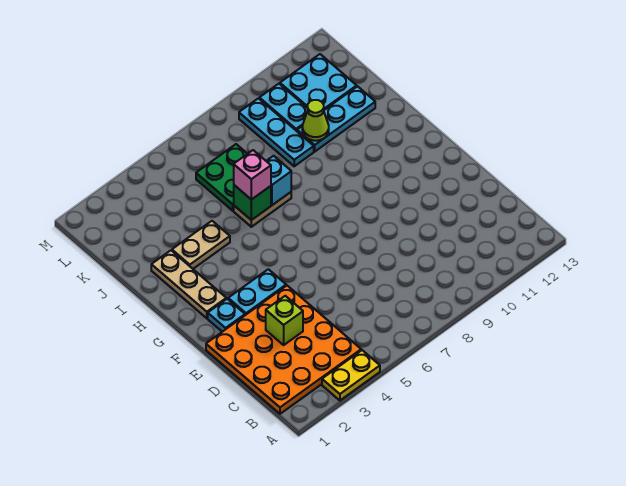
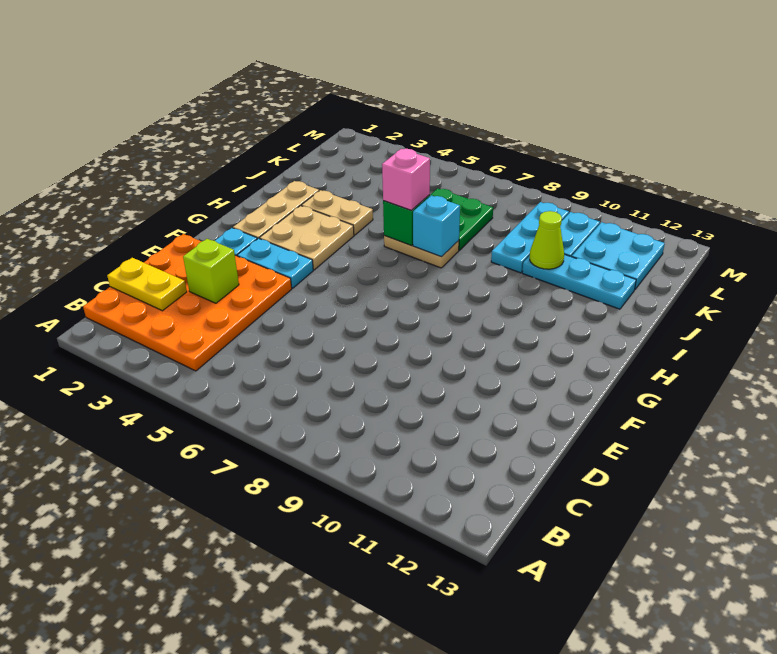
yellow 1x2 plate [322,350,380,400] -> yellow 1x2 plate moved to [107,258,187,311]
none -> tan 2x2 plate [260,206,354,270]

